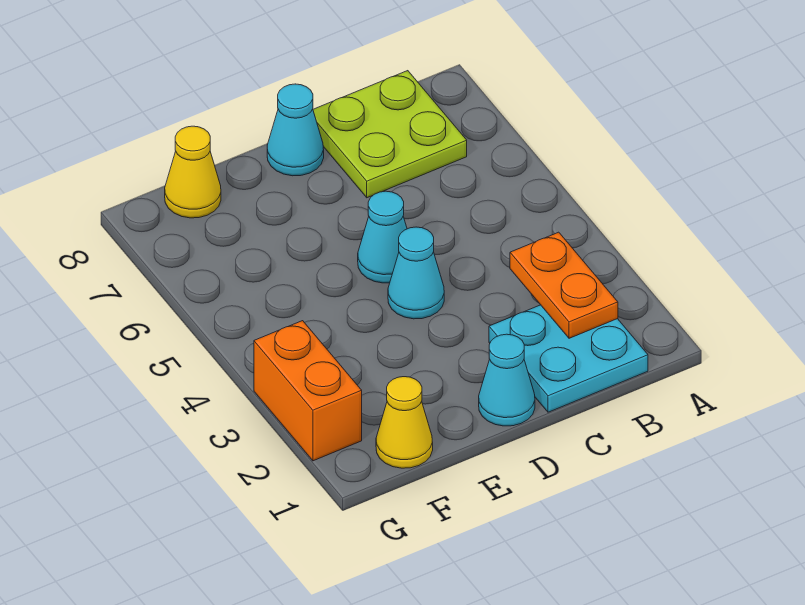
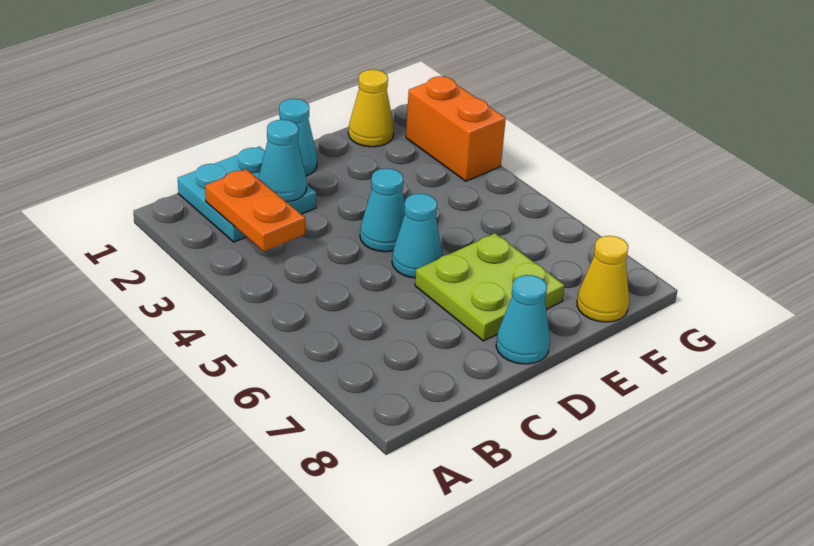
lime 2x2 plate [313,71,467,198] -> lime 2x2 plate moved to [415,233,565,341]
none -> cyan 1x1 cone [258,120,307,202]

